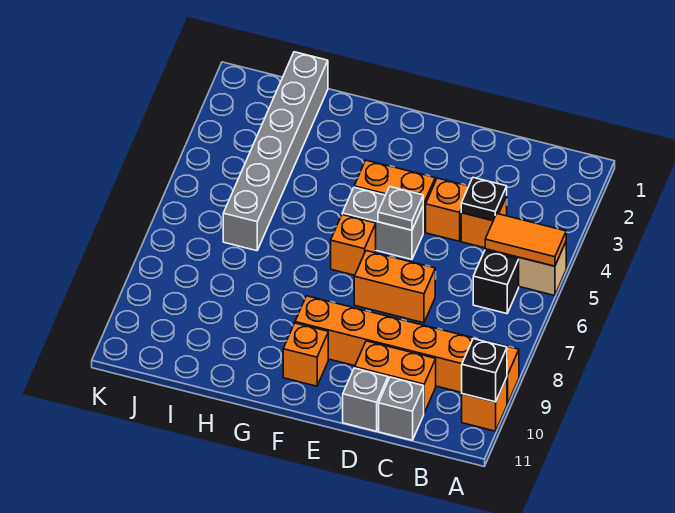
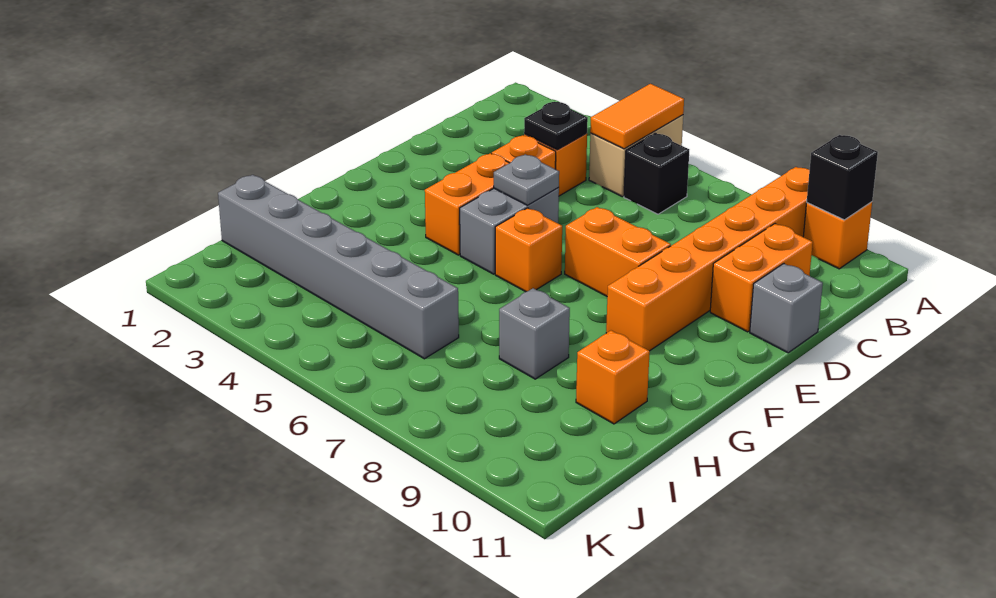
grey 1x1 brick [379,377,424,440] -> grey 1x1 brick moved to [499,288,570,379]
orange 1x2 brick [354,251,435,323] -> orange 1x2 brick turned to [565,207,671,296]
orange 1x1 brick [283,323,328,386] -> orange 1x1 brick moved to [576,330,650,424]

